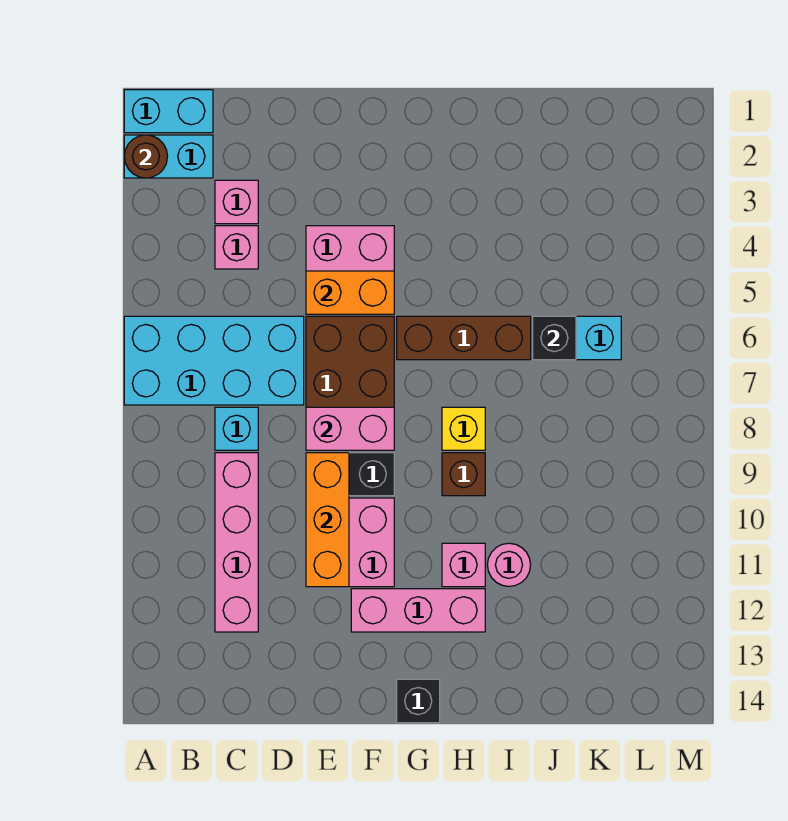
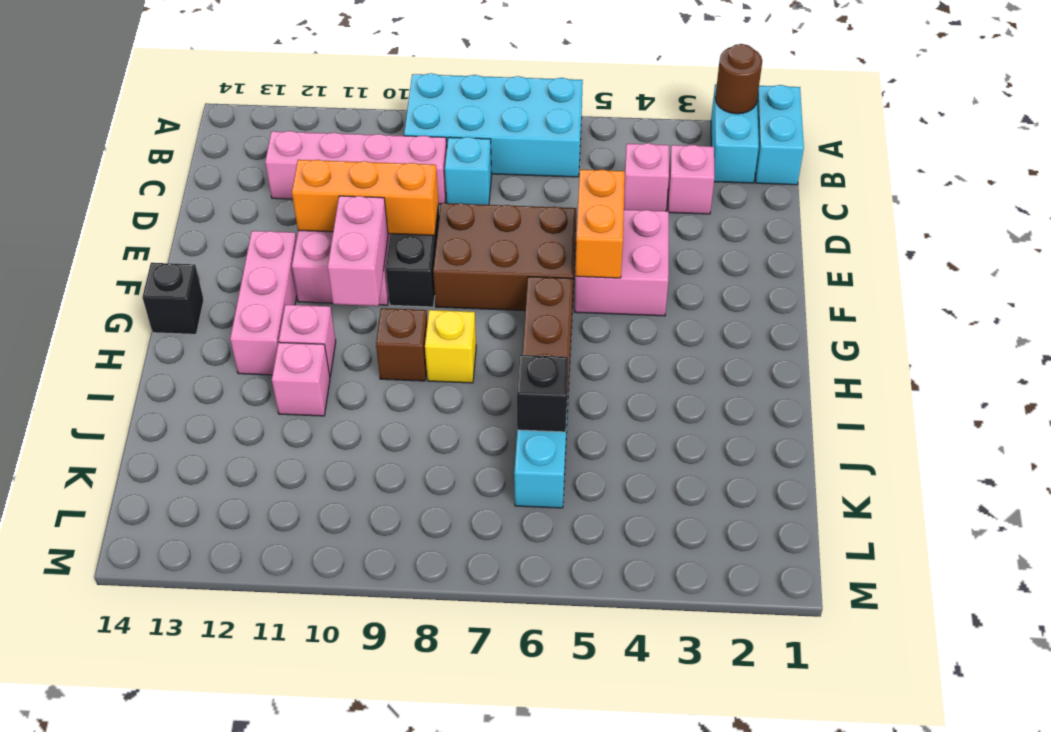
cyan 2x4 brick [124,316,304,405] -> cyan 2x4 brick turned to [404,73,583,177]
pink 1x2 brick [306,407,394,450] -> pink 1x2 brick moved to [328,196,388,306]
pink 1x1 round brick [487,543,531,586] -> pink 1x1 brick [272,342,330,416]

